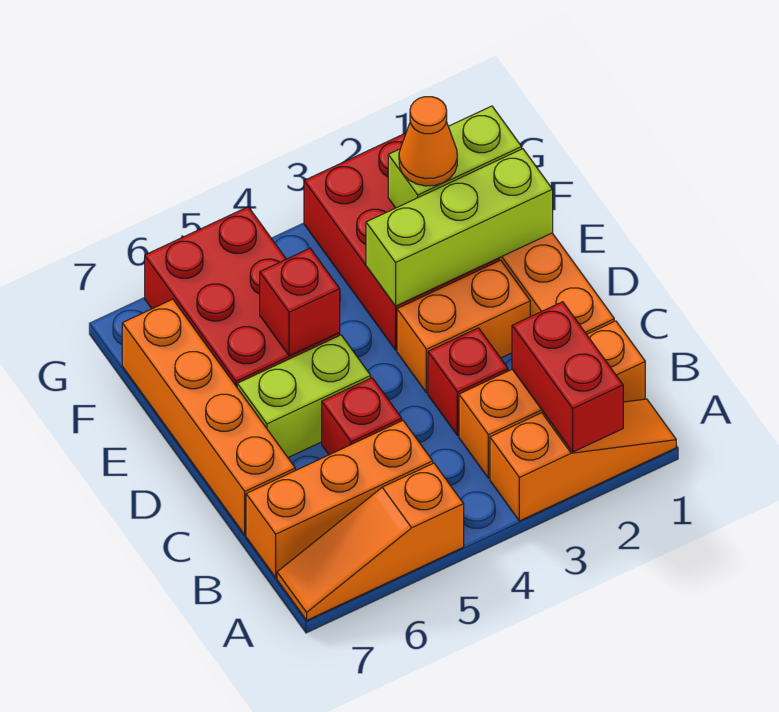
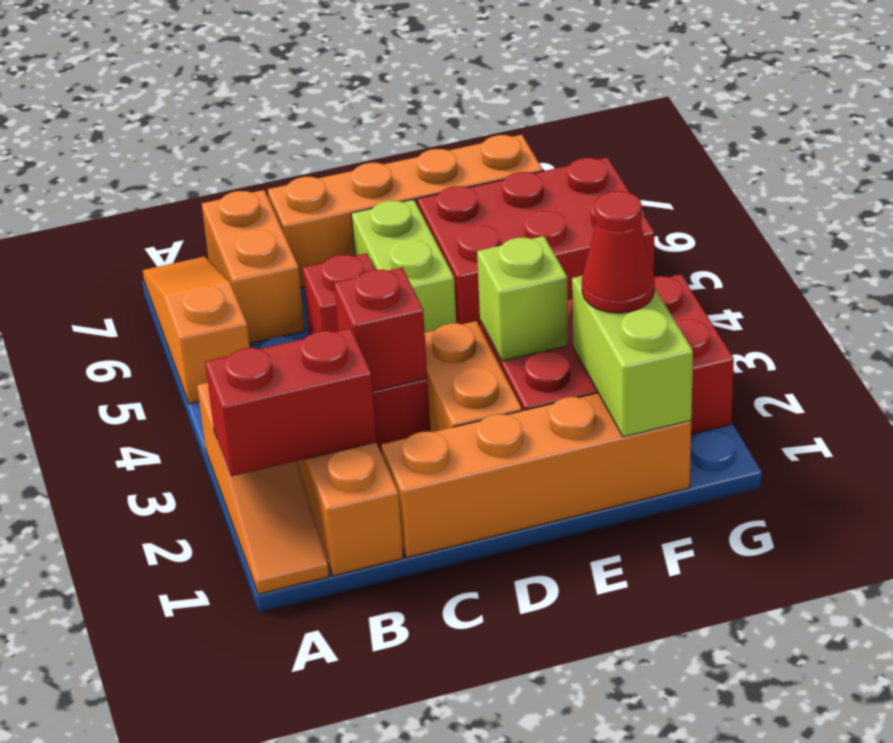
orange 1x3 brick [246,421,433,578] -> orange 1x2 brick [202,190,305,344]
lime 1x3 brick [366,149,553,306] -> lime 1x1 brick [477,236,568,361]
red 1x1 brick [260,248,340,356] -> red 1x1 brick moved to [334,268,427,391]
orange 1x1 cone [399,97,457,186] -> red 1x1 cone [582,191,655,313]

